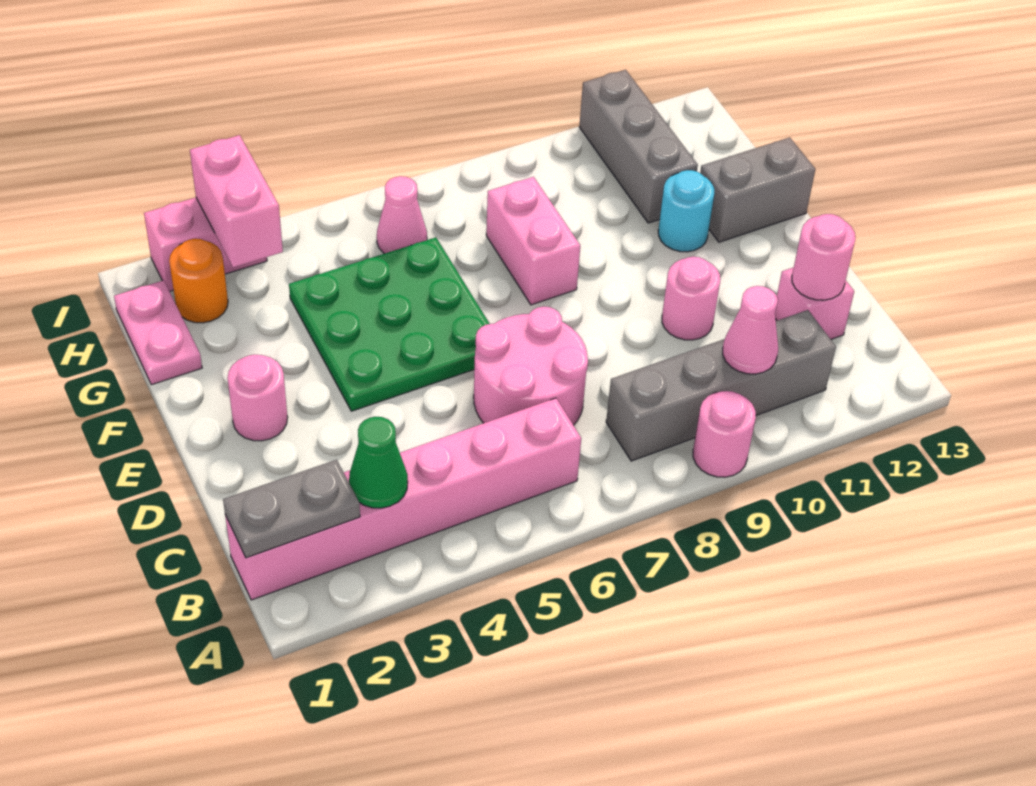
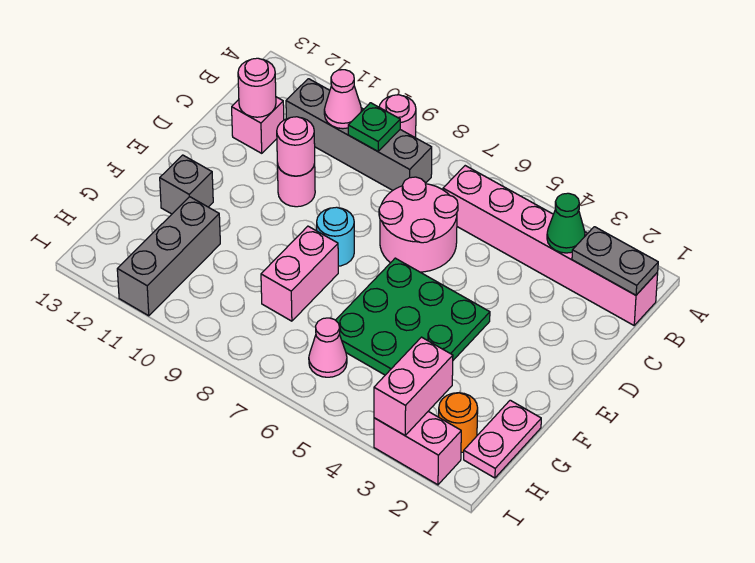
none -> green 1x1 plate [348,103,400,151]
pink 1x1 round brick [228,354,288,441] -> pink 1x1 round brick moved to [277,117,315,176]
cyan 1x1 round brick [658,170,714,252] -> cyan 1x1 round brick moved to [317,207,354,266]
grey 1x2 brick [700,137,815,242] -> grey 1x1 brick [160,155,213,214]

